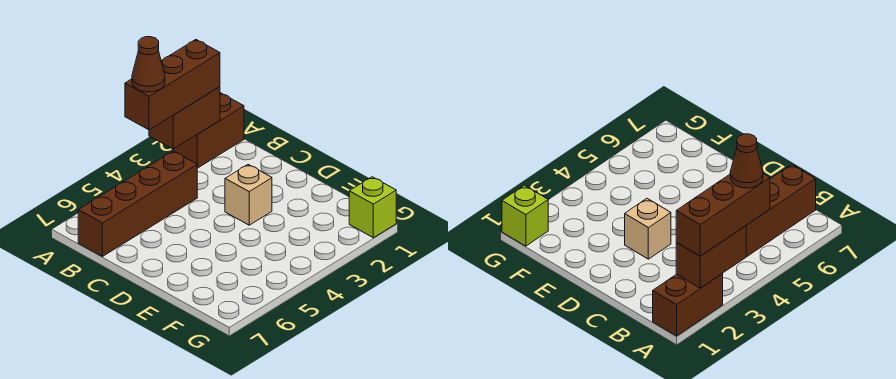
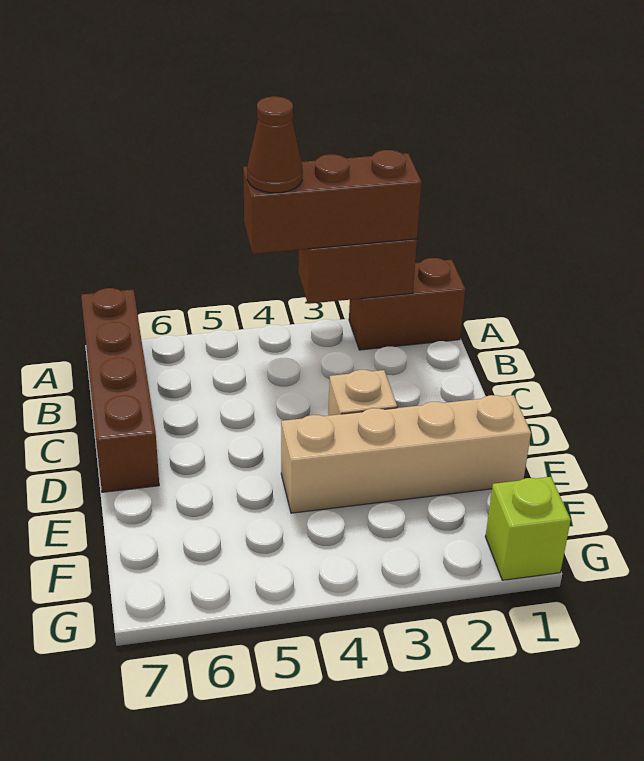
brown 1x4 brick [78,151,197,256] -> brown 1x4 brick turned to [81,288,159,492]
none -> tan 1x4 brick [281,395,531,513]

